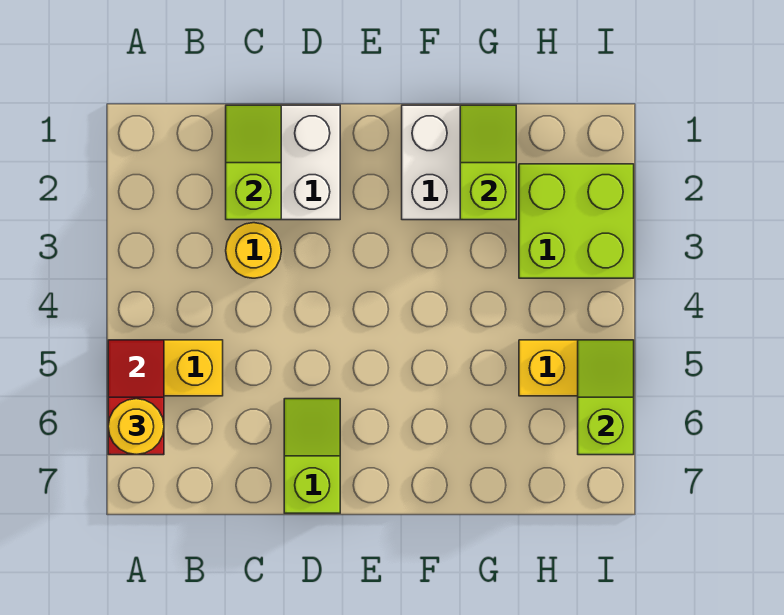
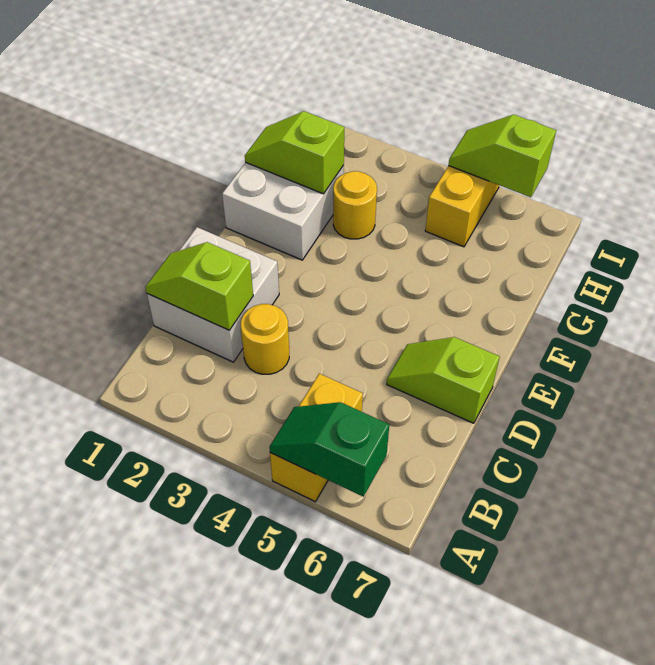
red 1x2 slope [108,340,164,455] -> green 1x2 slope [269,402,389,497]
yellow 1x1 round brick [108,399,164,455] -> yellow 1x1 round brick moved to [333,171,377,239]
lime 2x2 brick [519,164,634,278] -> none

